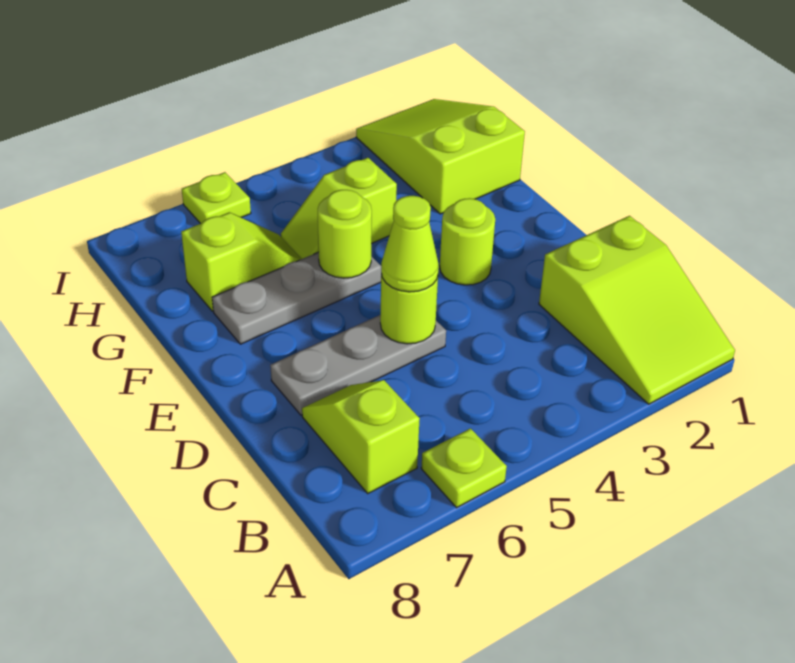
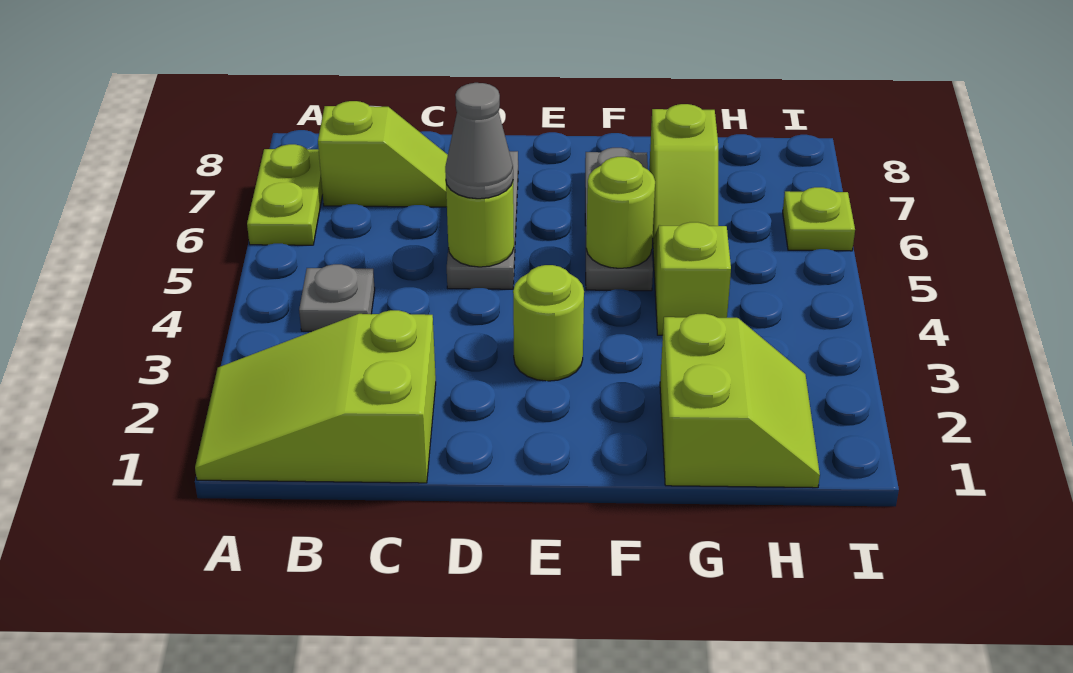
lime 1x1 plate [421,428,507,508] -> lime 1x2 plate [247,144,323,245]
none -> grey 1x1 plate [299,264,375,332]
lime 1x1 cone [381,196,439,292] -> grey 1x1 cone [445,83,513,199]
lime 2x3 slope [356,99,525,214] -> lime 2x2 slope [660,314,820,488]

